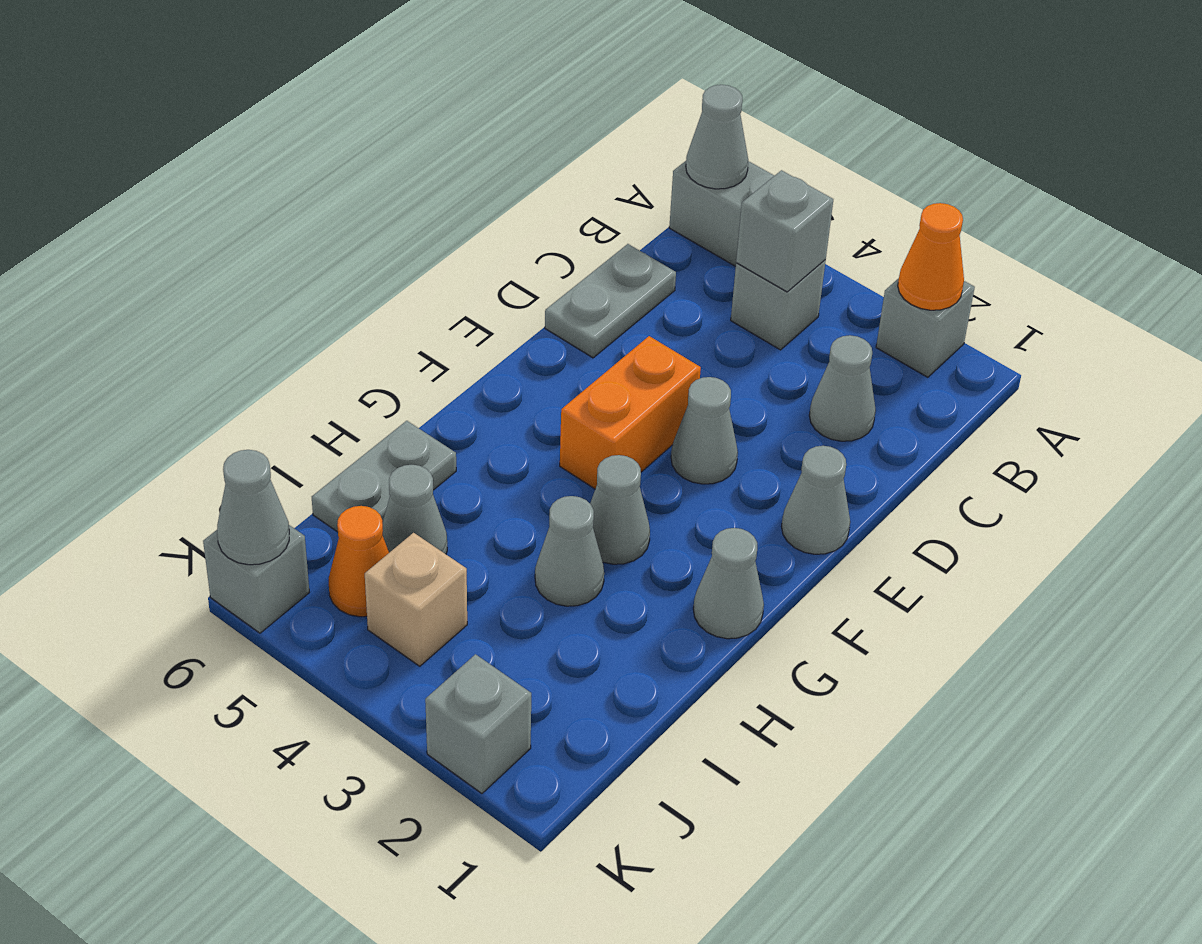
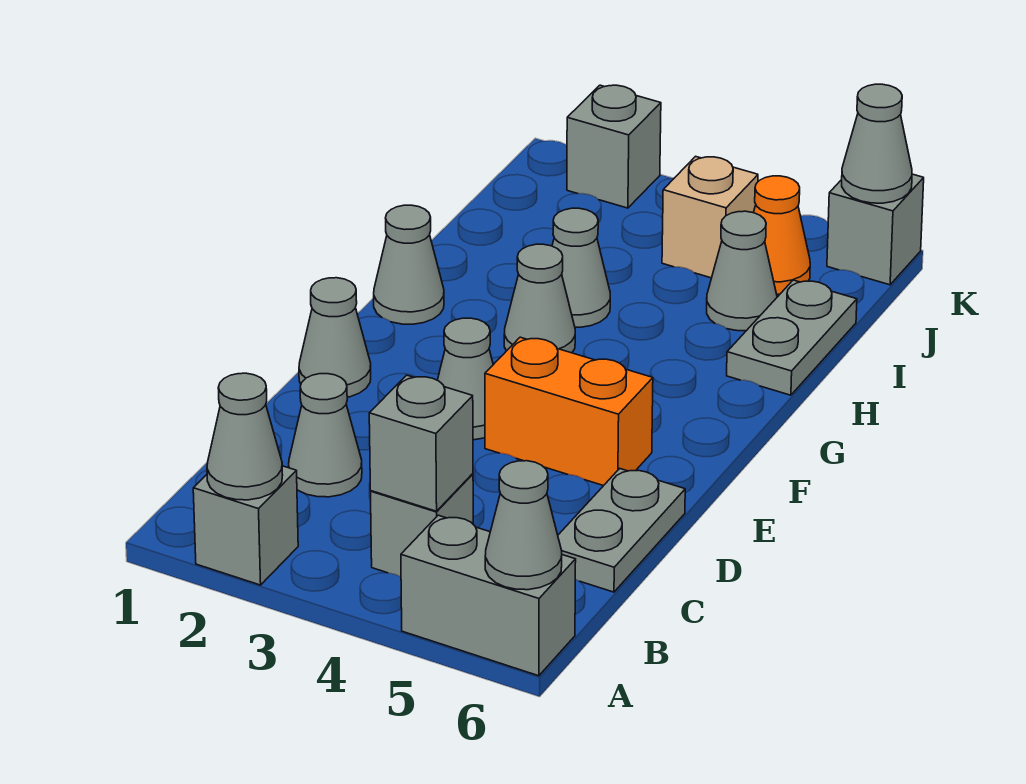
orange 1x1 cone [898,203,964,310] -> grey 1x1 cone [207,373,283,500]
orange 1x2 brick [560,336,701,489] -> orange 1x2 brick turned to [485,337,653,486]

